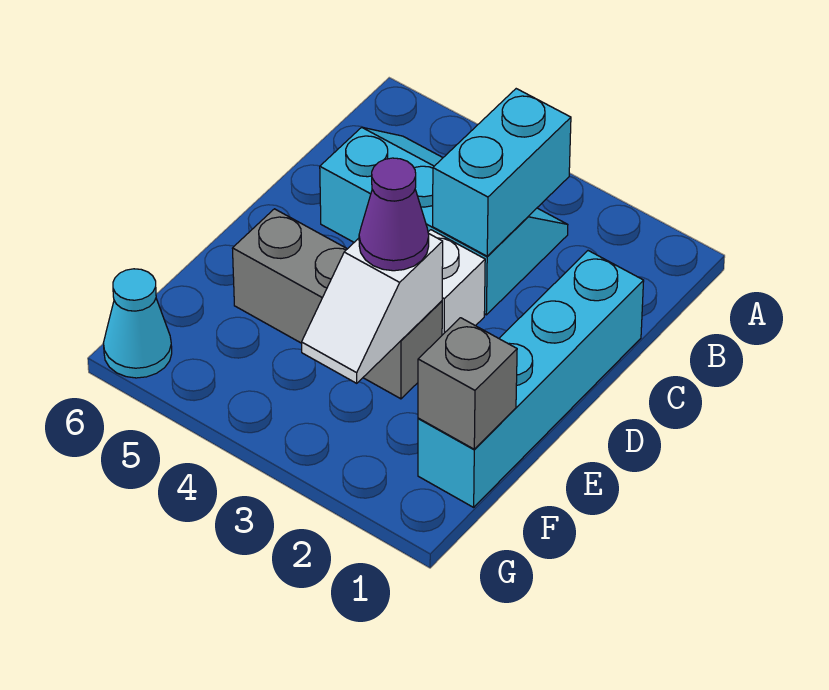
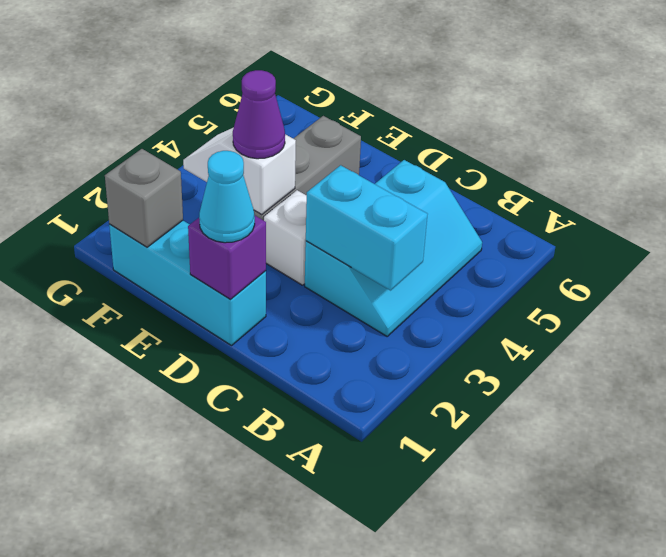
cyan 1x4 brick [418,251,644,507] -> cyan 1x3 brick [109,221,266,346]
none -> purple 1x1 brick [188,215,266,299]
cyan 1x1 cone [103,269,172,378] -> cyan 1x1 cone moved to [199,151,255,243]

